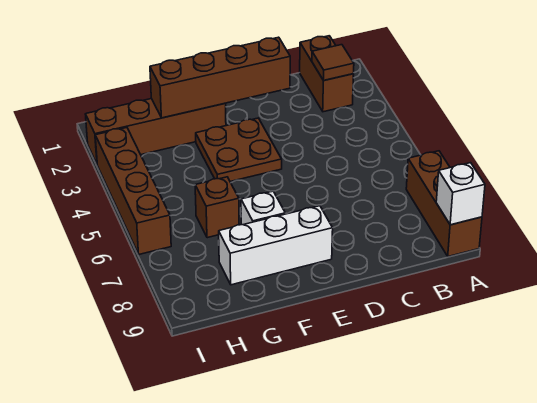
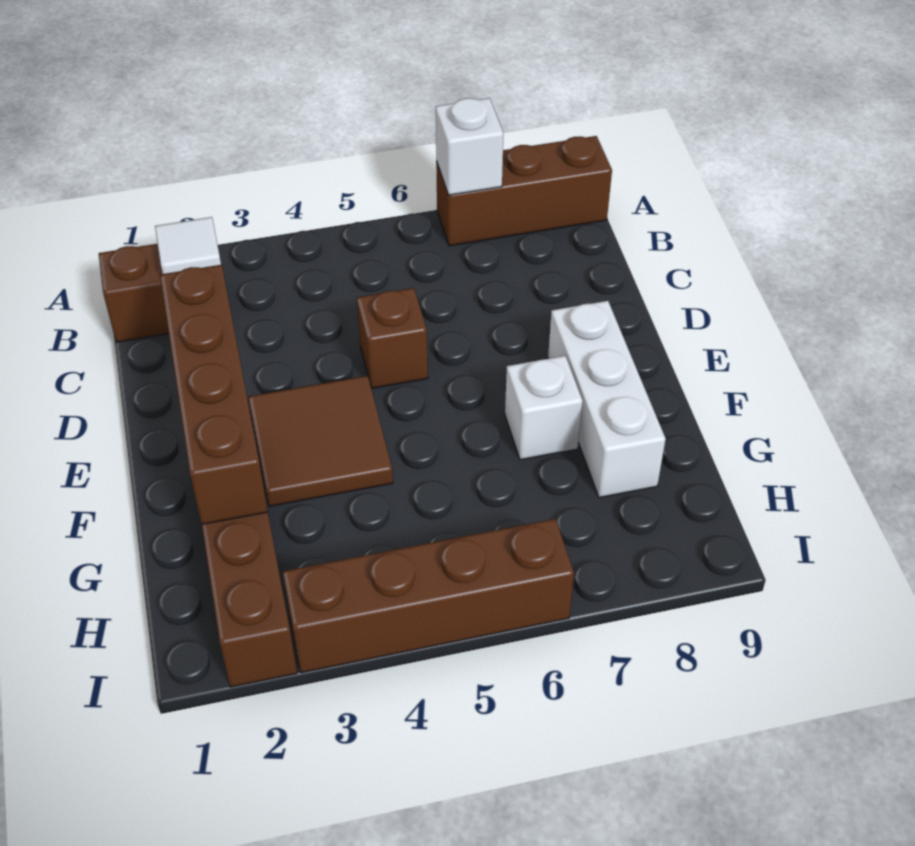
white 1x1 brick [436,163,485,225] -> white 1x1 brick moved to [436,98,503,195]
brown 1x1 tile [312,45,354,81] -> white 1x1 tile [155,217,221,274]
brown 2x2 plate [196,118,282,182] -> brown 2x2 tile [248,376,393,506]
brown 1x1 brick [195,177,239,238] -> brown 1x1 brick moved to [357,288,428,389]

